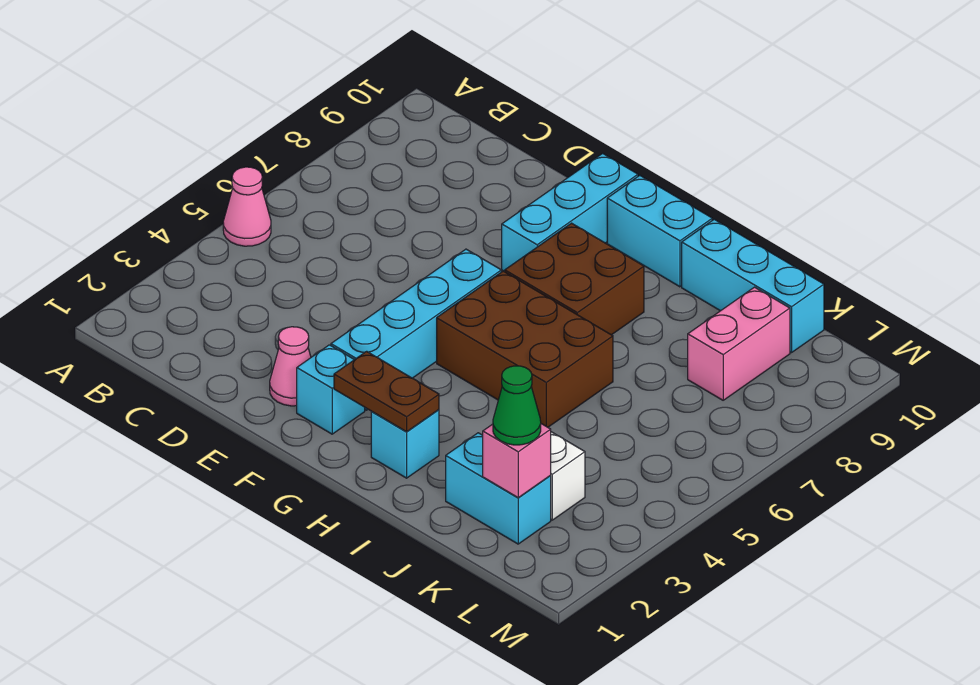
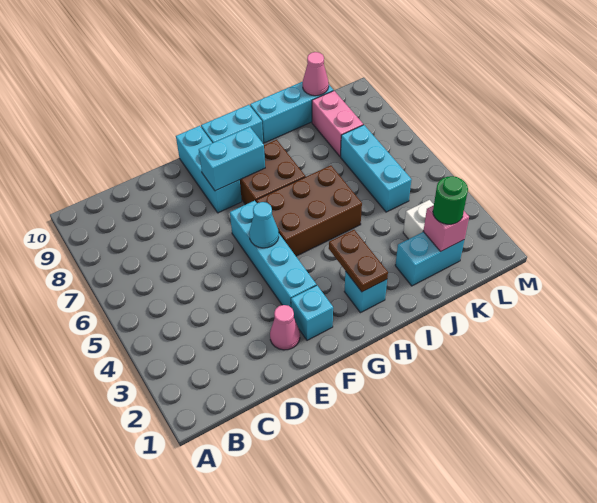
pink 1x1 cone [223,167,271,246] -> pink 1x1 cone moved to [303,52,329,96]
none -> cyan 1x1 cone [249,202,279,248]
none -> cyan 1x2 brick [199,127,265,191]
brown 1x2 plate [334,351,439,432] -> brown 1x2 plate turned to [329,230,388,292]
green 1x1 cone [493,366,541,445] -> green 1x1 round brick [433,176,468,224]
none -> cyan 1x3 brick [341,125,412,212]

